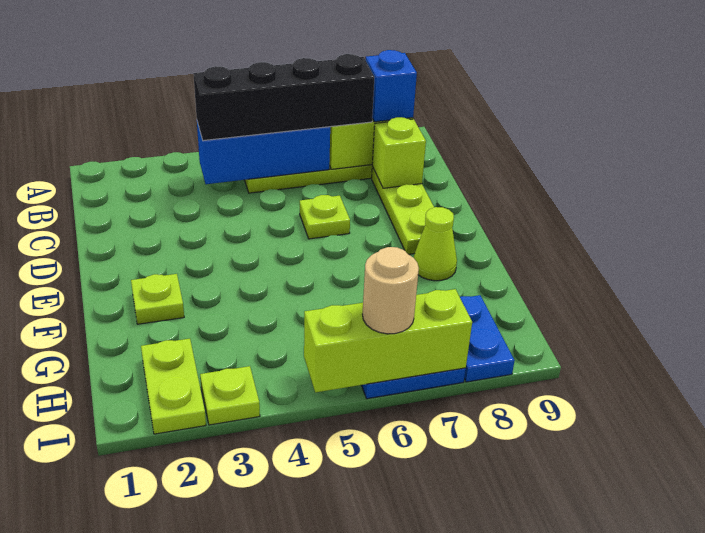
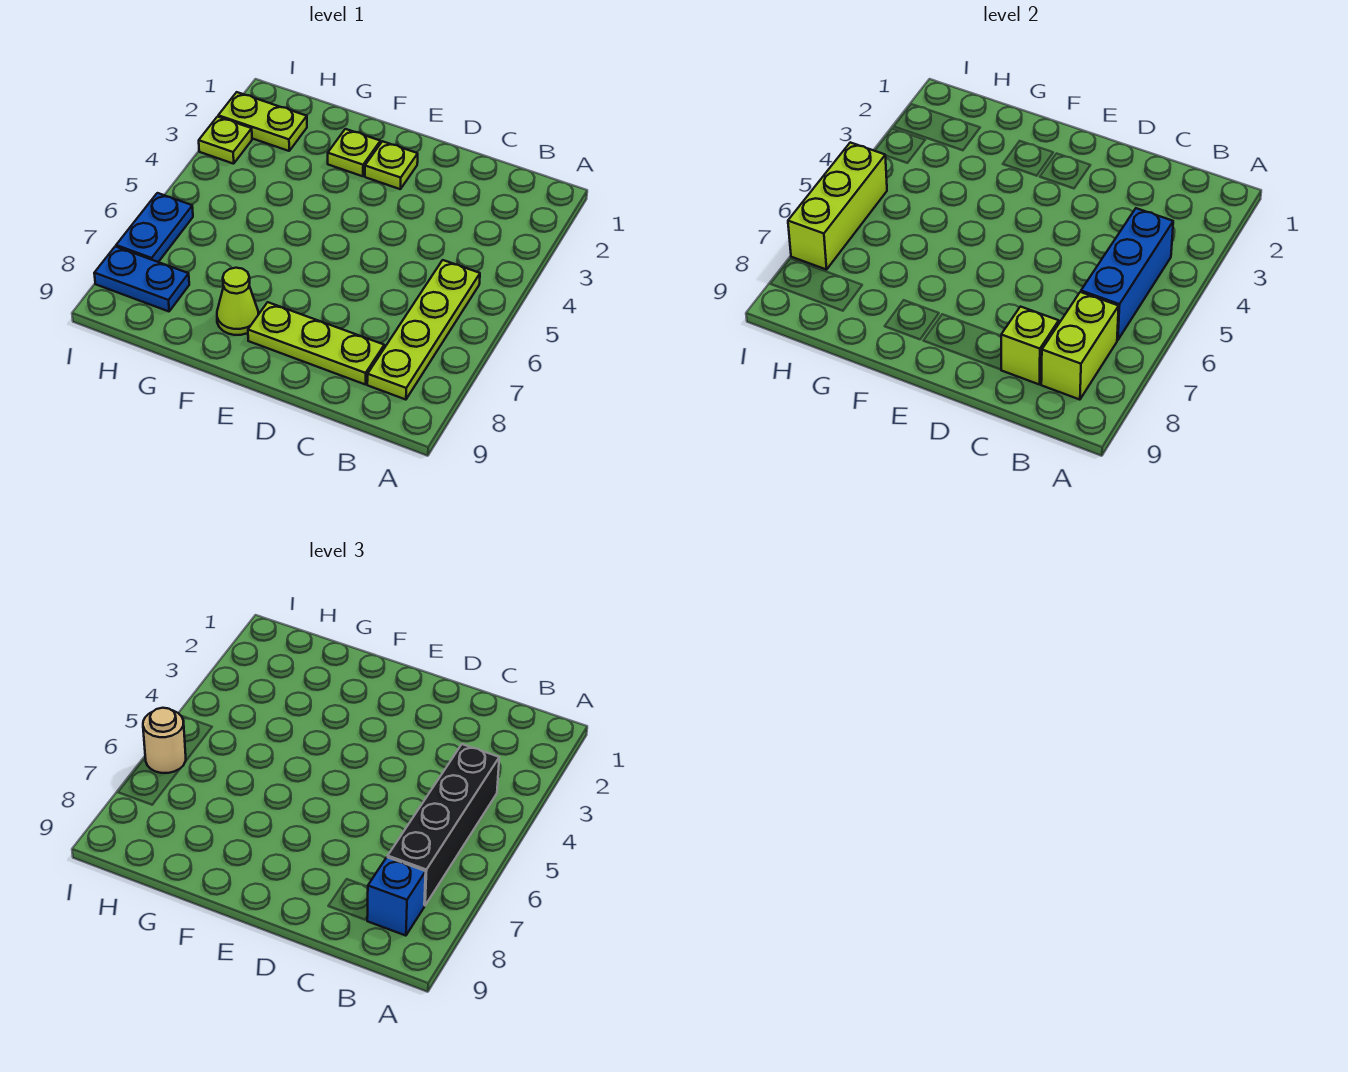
lime 1x1 plate [300,195,350,239] -> lime 1x1 plate moved to [365,141,418,189]

